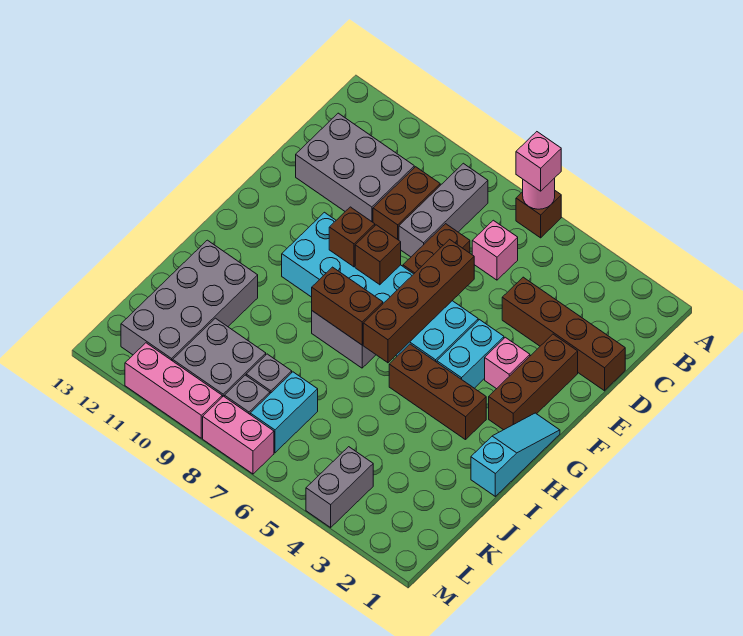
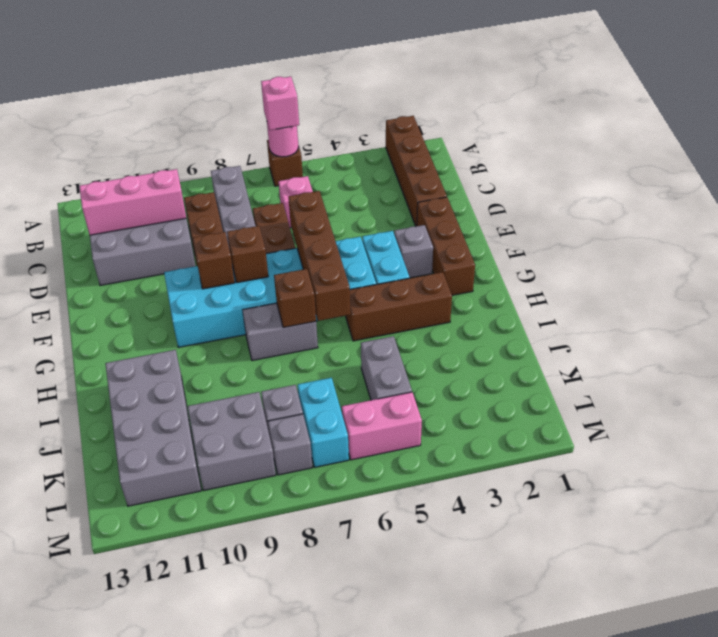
brown 1x4 brick [502,277,625,391] -> brown 1x4 brick turned to [386,116,447,226]
pink 1x1 brick [485,337,530,389] -> grey 1x1 brick [394,225,433,278]
cyan 1x3 slope [471,413,560,496] -> none
brown 1x2 brick [312,267,383,345] -> brown 1x1 brick [274,269,316,328]
grey 1x2 brick [306,447,373,527] -> grey 1x2 brick moved to [361,336,412,400]
pink 1x2 brick [203,396,274,474] -> pink 1x2 brick moved to [342,392,422,460]
pink 1x3 brick [125,343,222,438] -> pink 1x3 brick moved to [79,169,186,235]

